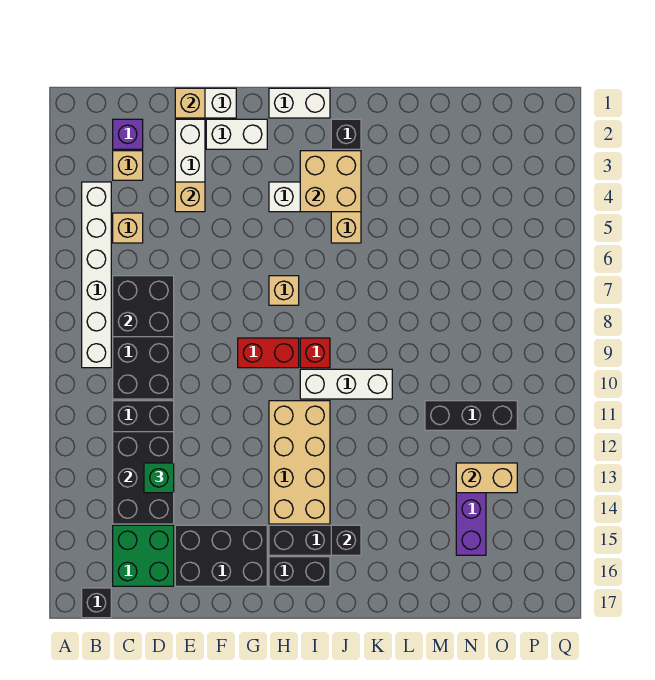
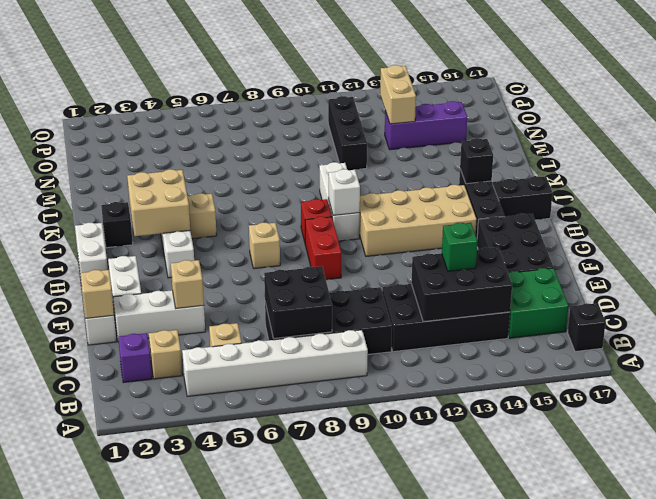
black 1x2 brick [269,557,330,586] -> black 1x2 brick turned to [493,176,553,220]
none -> white 1x1 brick [329,169,360,215]

